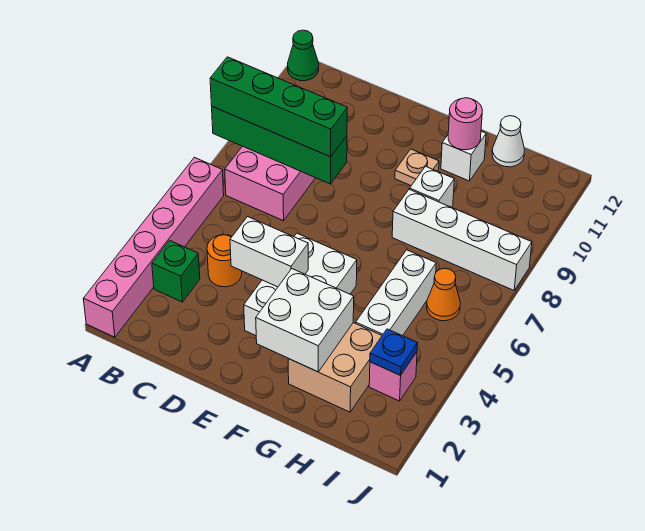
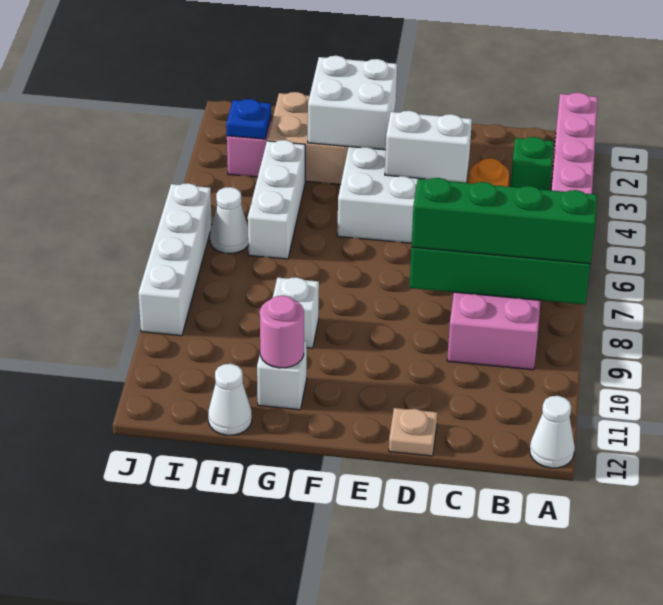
green 1x1 cone [288,30,319,81] -> white 1x1 cone [530,396,575,468]
tan 1x1 plate [395,149,439,186] -> tan 1x1 plate moved to [389,408,438,456]
white 1x4 brick [392,189,532,290] -> white 1x4 brick turned to [138,183,212,336]
orange 1x1 cone [427,268,460,321] -> white 1x1 cone [210,187,248,253]

